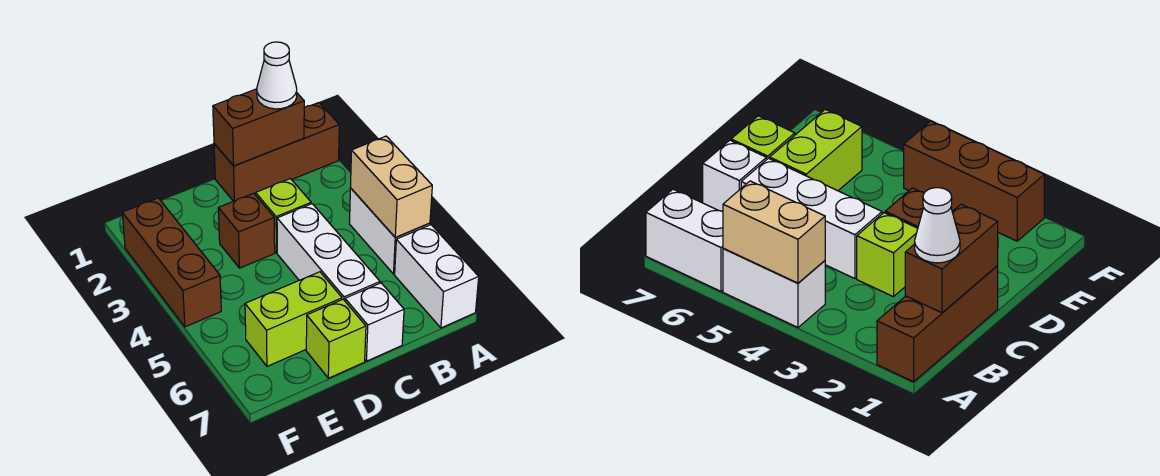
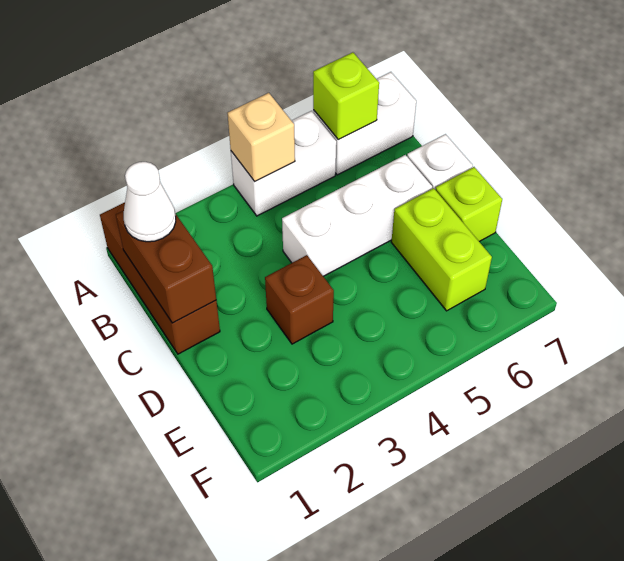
tan 1x2 brick [350,136,432,237] -> tan 1x1 brick [228,93,295,181]
lime 1x1 brick [256,179,311,253] -> lime 1x1 brick moved to [313,52,379,140]
brown 1x3 brick [122,198,221,327] -> none

